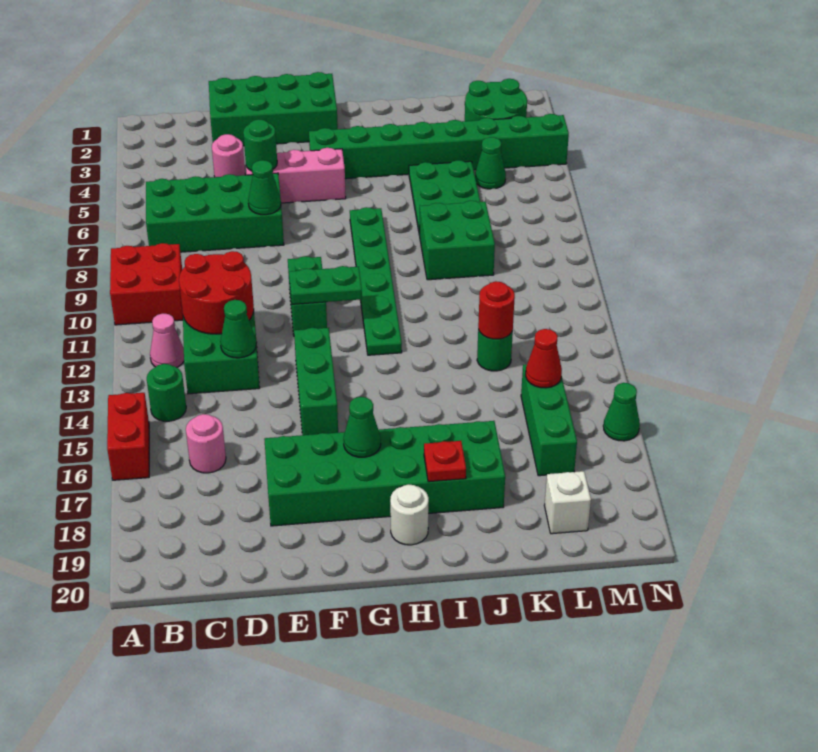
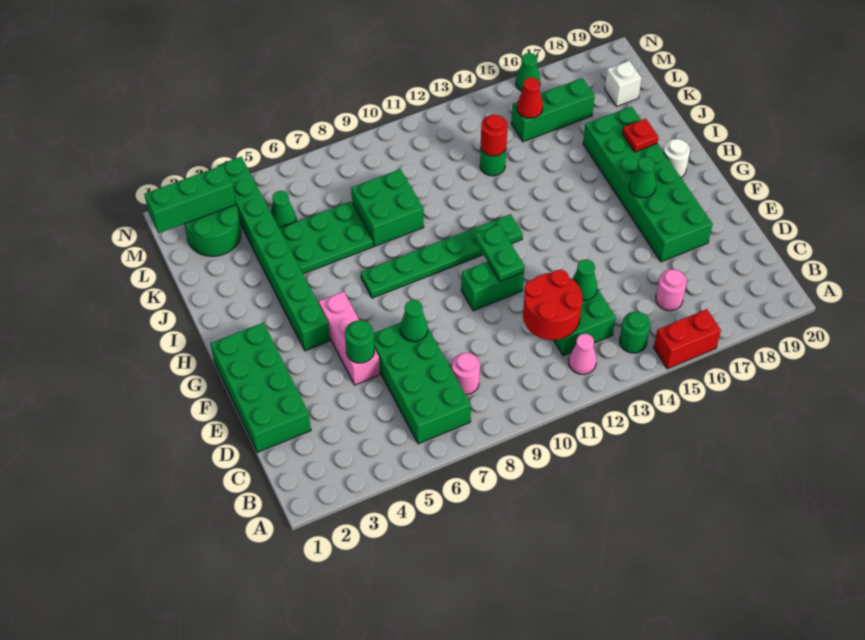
red 2x2 brick [110,243,183,325] -> none
pink 1x1 round brick [212,134,245,177] -> pink 1x1 round brick moved to [452,353,480,395]
green 1x3 brick [294,328,338,435] -> green 1x3 brick moved to [145,165,236,233]

